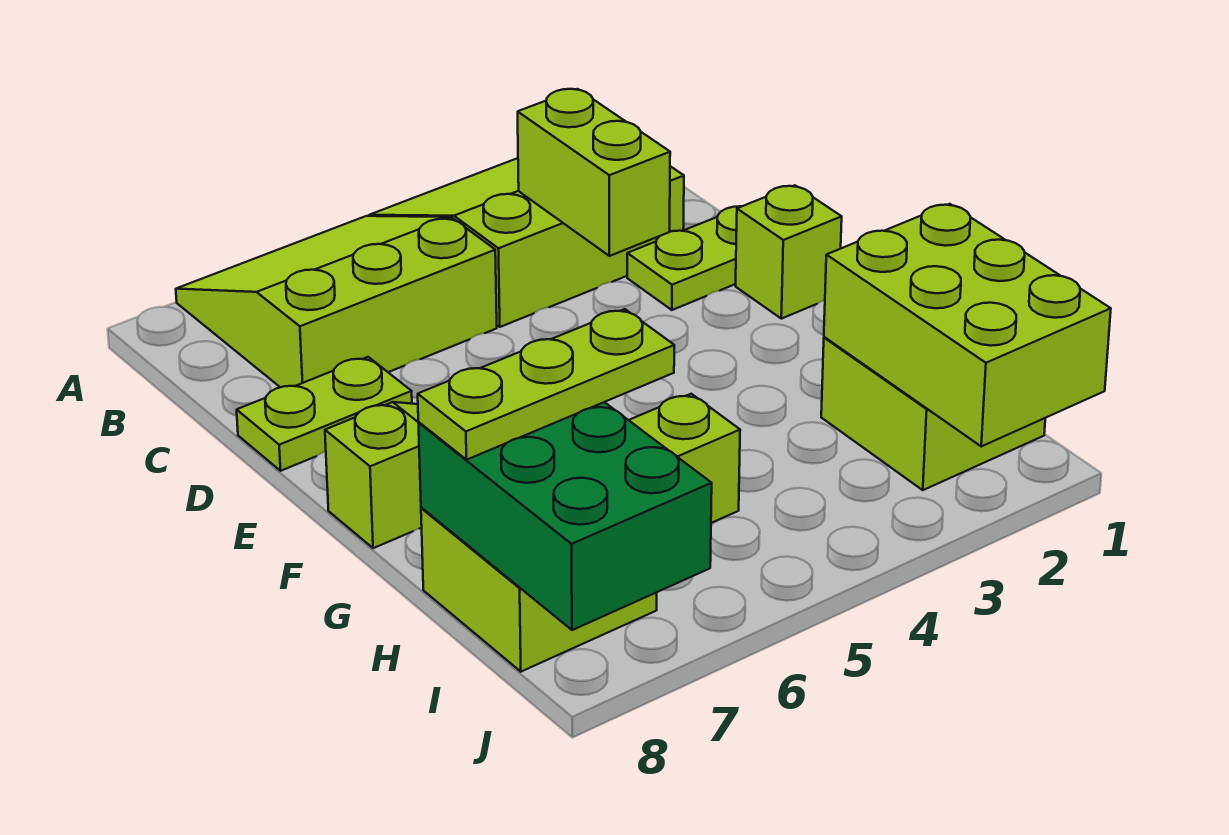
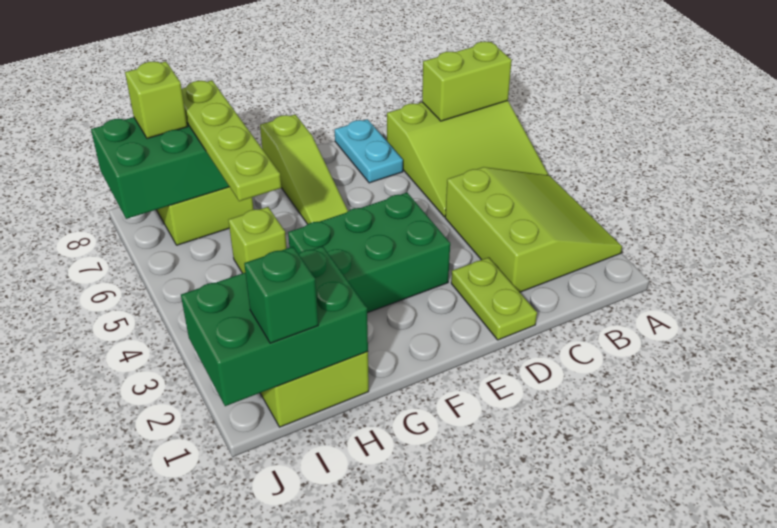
lime 3x3 slope [176,216,497,387] -> lime 3x3 slope turned to [387,101,548,217]
lime 1x2 brick [518,89,670,256] -> lime 1x2 brick moved to [422,41,512,121]
lime 1x2 plate [237,357,412,471] -> cyan 1x2 plate [335,119,403,183]
lime 1x1 brick [736,185,842,319] -> lime 1x1 brick moved to [125,61,187,138]
none -> green 2x3 brick [288,193,450,313]
lime 2x3 brick [824,204,1111,446] -> green 2x3 brick [181,246,368,406]
lime 1x3 plate [418,309,674,460] -> lime 1x4 plate [182,80,281,201]
none -> green 1x1 brick [244,247,318,343]

